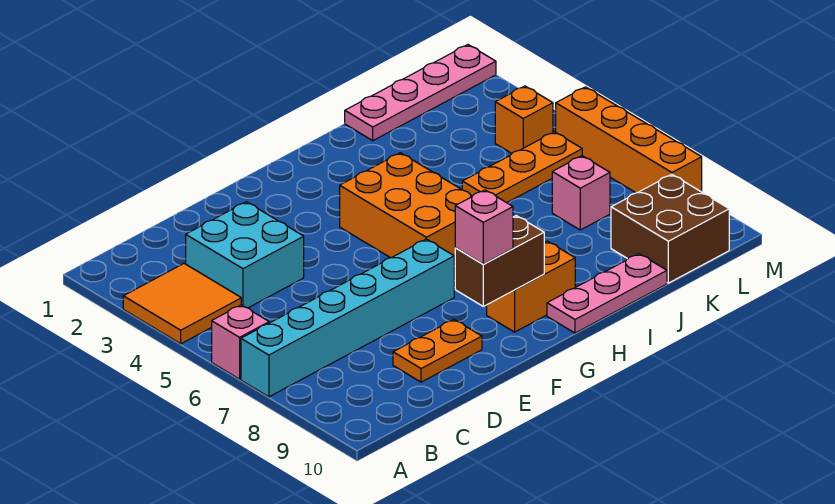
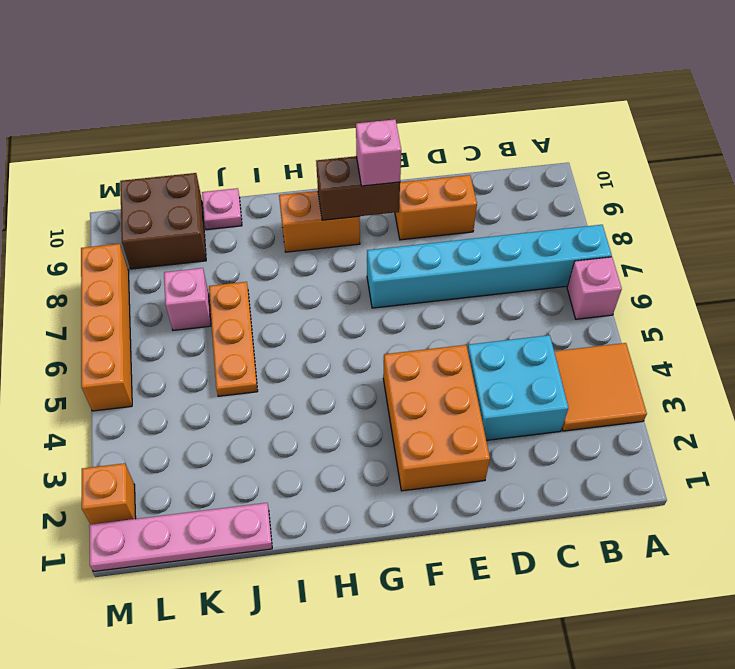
orange 1x2 plate [393,319,482,382] -> orange 1x2 brick [395,175,477,240]
orange 2x3 brick [340,153,472,264] -> orange 2x3 brick moved to [383,345,490,491]
pink 1x3 plate [547,254,667,333] -> pink 1x1 plate [202,188,242,230]
orange 1x3 plate [462,132,582,203] -> orange 1x3 plate turned to [209,282,258,396]
orange 1x1 brick [495,86,553,153] -> orange 1x1 brick moved to [82,463,136,524]

